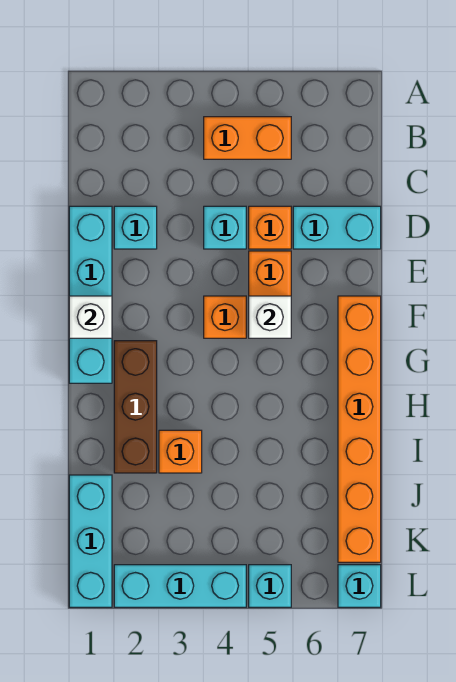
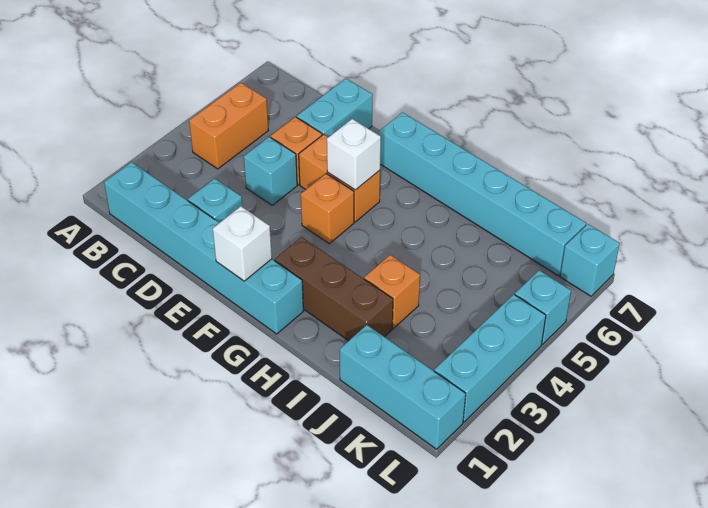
cyan 1x4 brick [69,206,112,383] -> cyan 1x6 brick [104,162,303,334]
orange 1x6 brick [338,296,381,562] -> cyan 1x6 brick [379,112,586,276]

